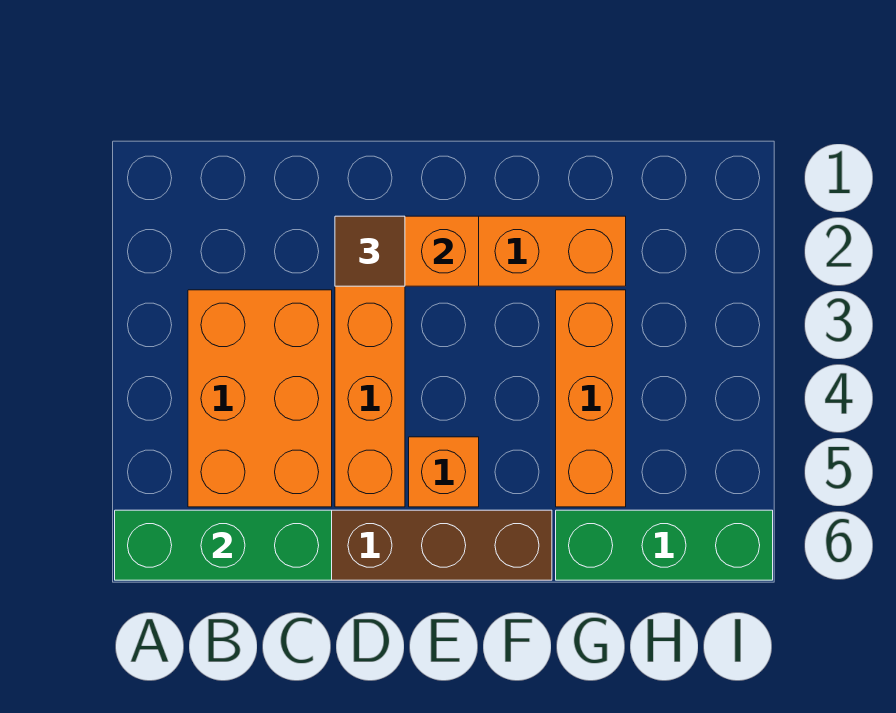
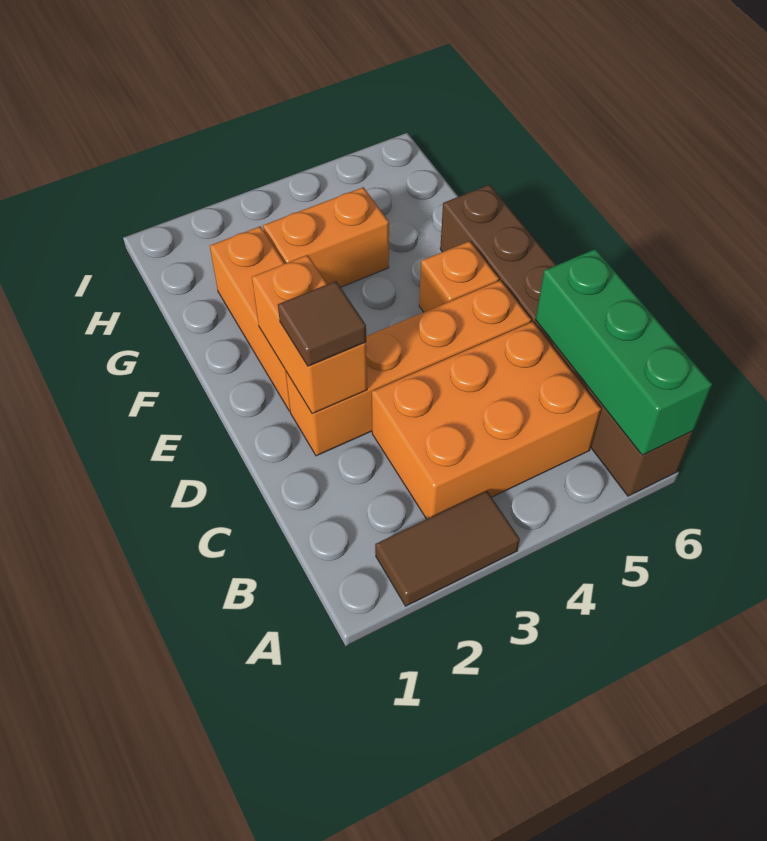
none -> brown 1x2 tile [375,491,520,606]
orange 1x3 brick [556,290,626,507] -> orange 1x2 brick [263,187,389,287]
green 1x3 brick [556,510,773,580] -> none

